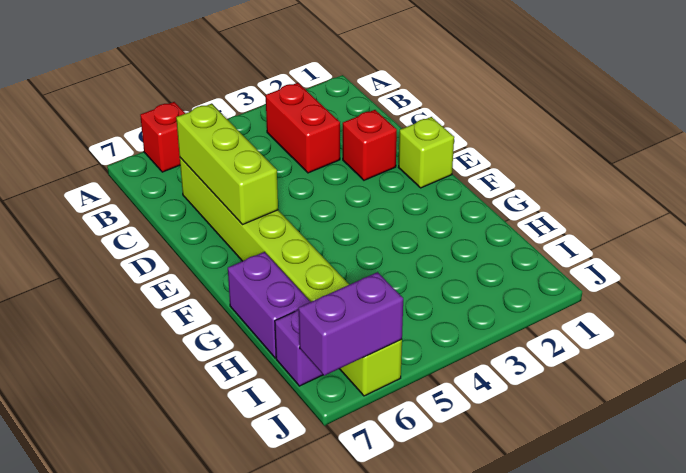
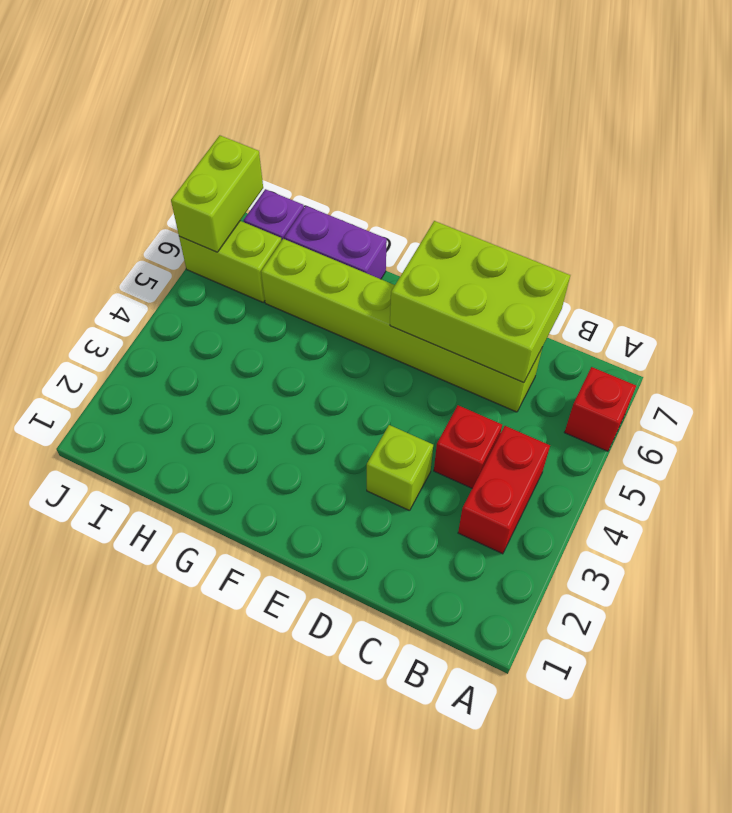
red 1x2 brick [266,83,340,173] -> red 1x2 brick turned to [458,426,550,554]
lime 1x3 brick [176,104,278,225] -> lime 2x3 brick [390,221,570,383]
red 1x1 brick [343,110,397,180] -> red 1x1 brick moved to [434,405,502,488]
lime 1x1 brick [398,117,454,188] -> lime 1x1 brick moved to [367,425,433,511]
purple 1x2 brick [299,272,403,376] -> lime 1x2 brick [171,135,263,252]

